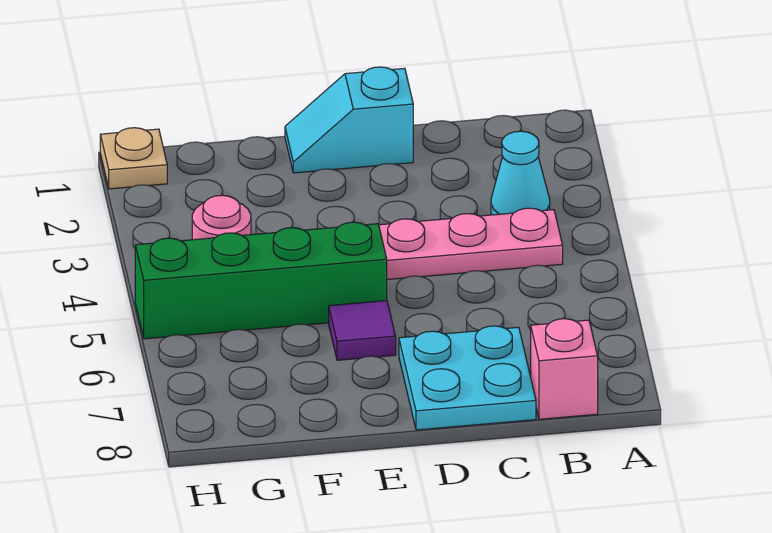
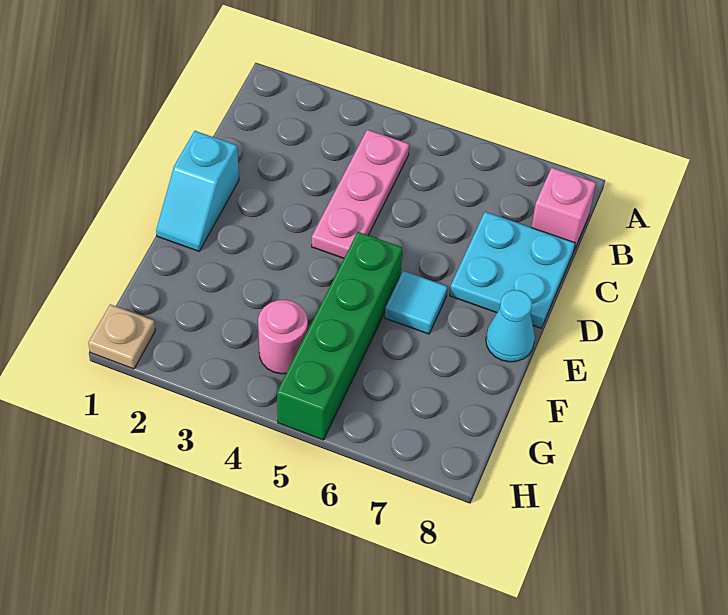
cyan 1x1 cone [491,131,550,215] -> cyan 1x1 cone moved to [486,290,535,362]
purple 1x1 tile [329,301,396,360] -> cyan 1x1 tile [385,271,448,334]

